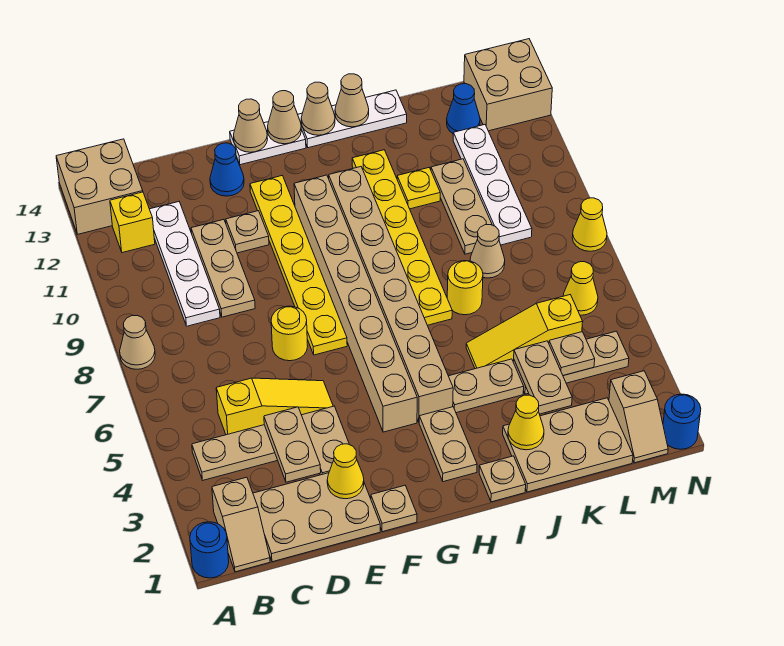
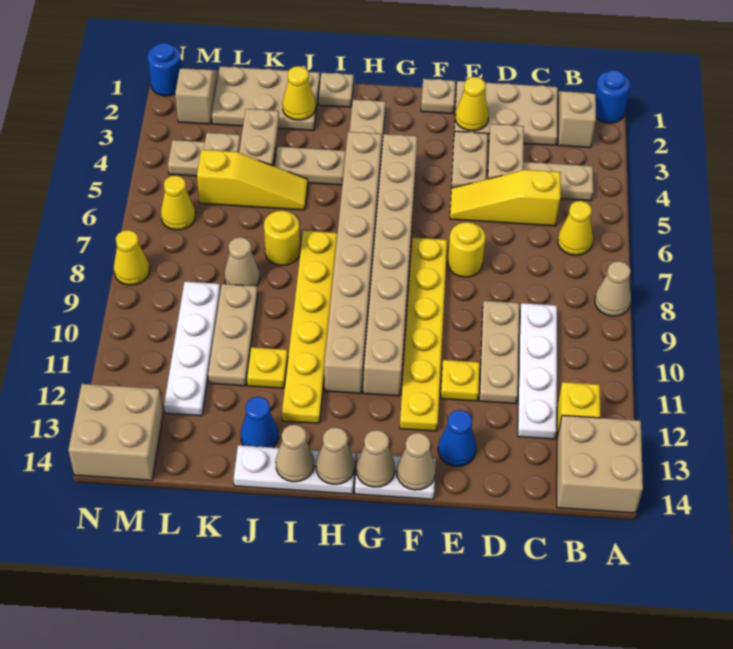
none -> yellow 1x1 cone [558,201,593,255]
tan 1x1 plate [226,211,269,253] -> yellow 1x1 plate [441,360,480,401]
blue 1x1 cone [447,84,480,133] -> blue 1x1 cone moved to [241,397,278,448]

